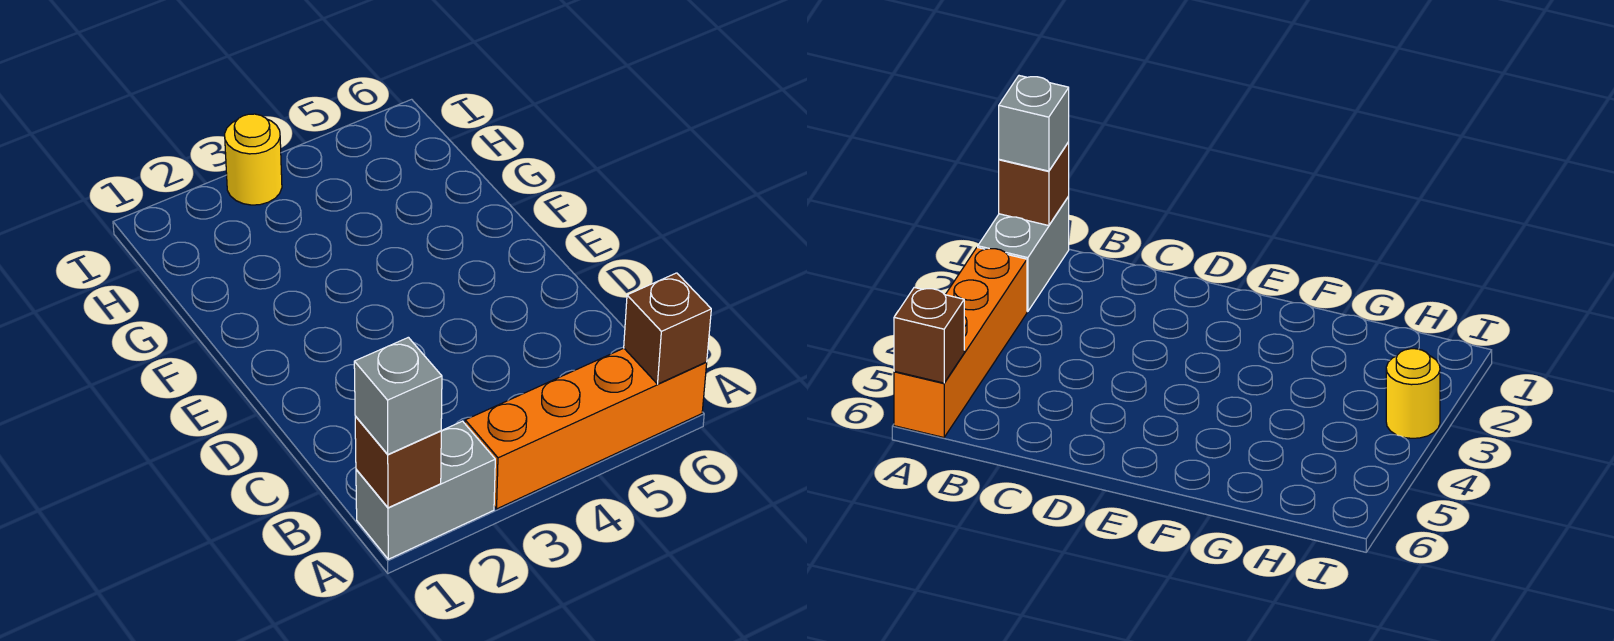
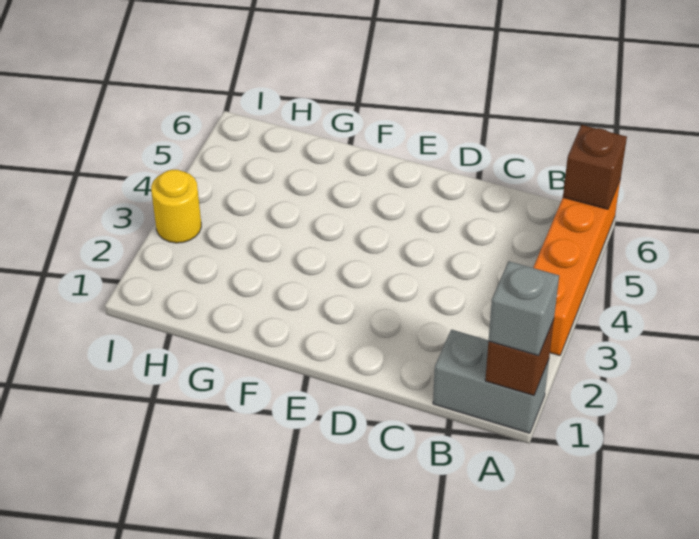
grey 1x2 brick [356,421,495,559] -> grey 1x2 brick turned to [433,330,549,433]

